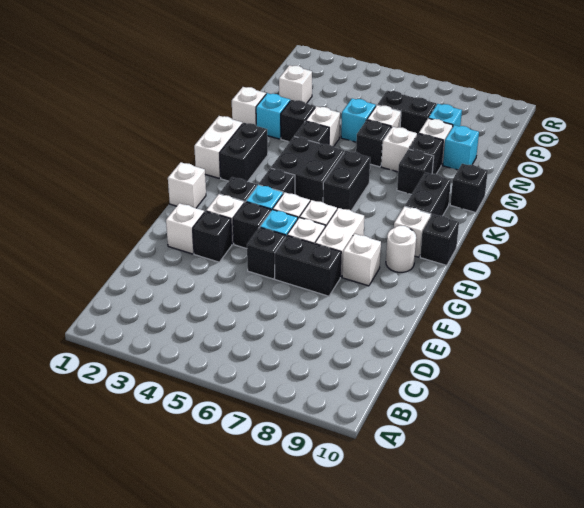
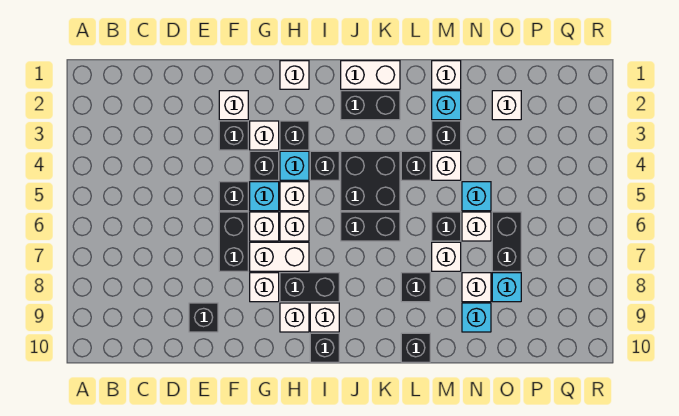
white 1x1 round brick [386,226,416,272] -> white 1x1 brick [280,303,309,332]
black 1x2 brick [405,173,451,216] -> black 1x2 brick moved to [280,273,339,302]
black 1x1 brick [409,133,443,174] -> black 1x1 brick moved to [189,303,218,332]

